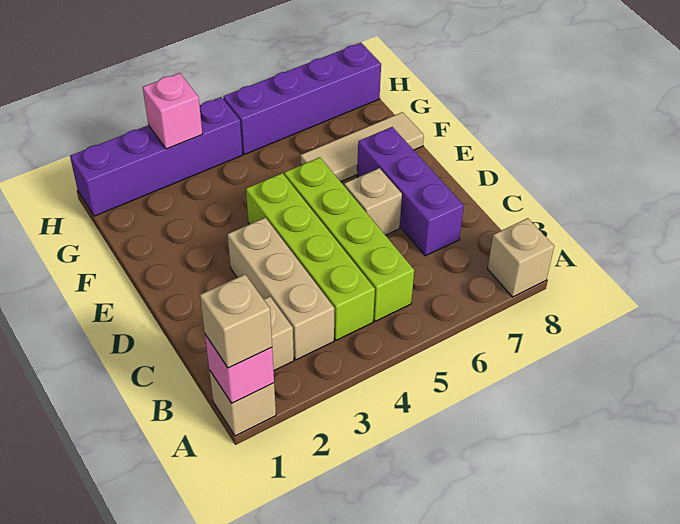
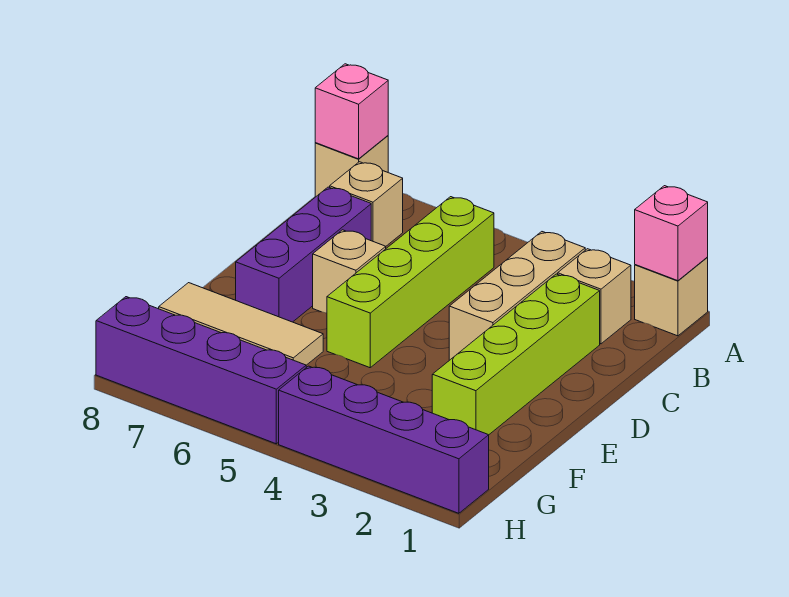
tan 1x1 brick [200,275,272,368] -> tan 1x1 brick moved to [330,162,403,246]
lime 1x4 brick [246,173,375,340] -> lime 1x4 brick moved to [432,274,600,435]
pink 1x1 brick [143,73,202,149] -> pink 1x1 brick moved to [315,64,388,159]

